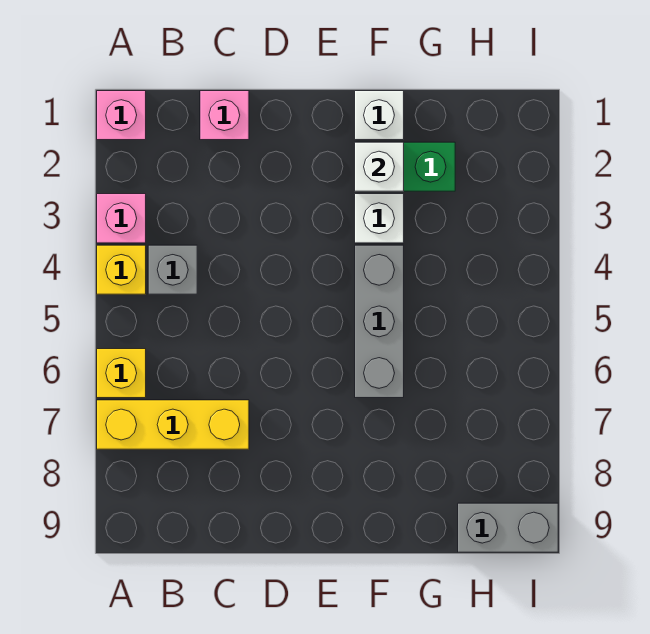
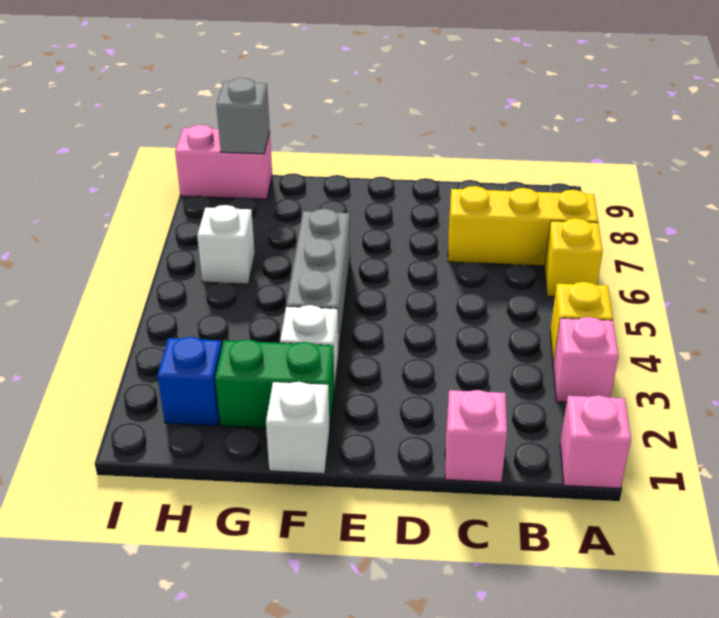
grey 1x1 brick [148,245,197,294] -> grey 1x1 brick moved to [216,78,270,154]
white 1x1 brick [355,142,404,191] -> white 1x1 brick moved to [197,205,255,284]
none -> blue 1x1 brick [157,337,222,426]
grey 1x2 brick [458,503,558,552] -> pink 1x2 brick [175,125,272,199]

